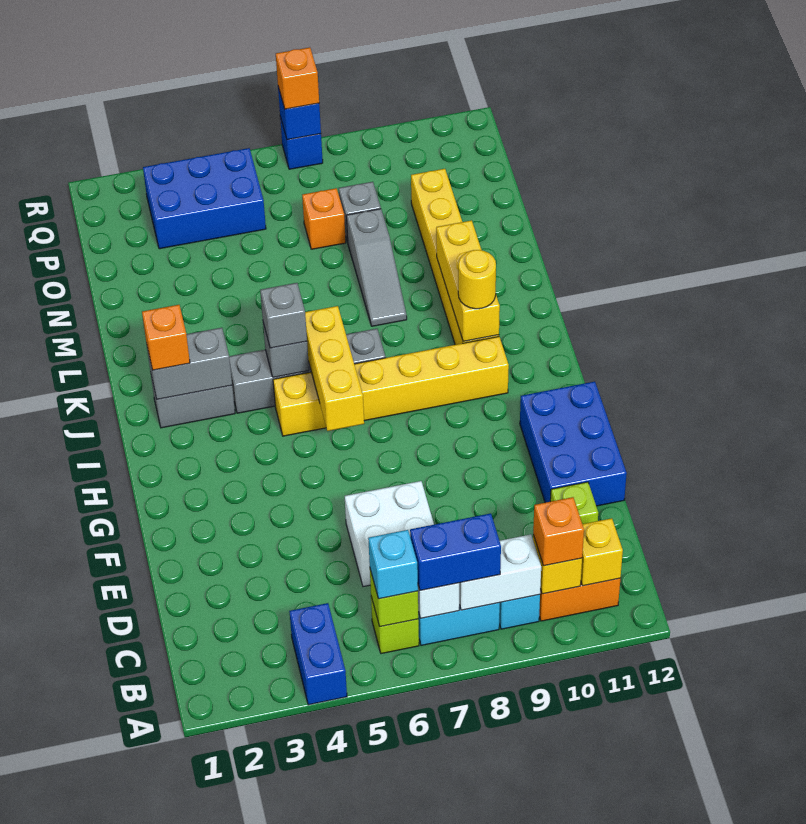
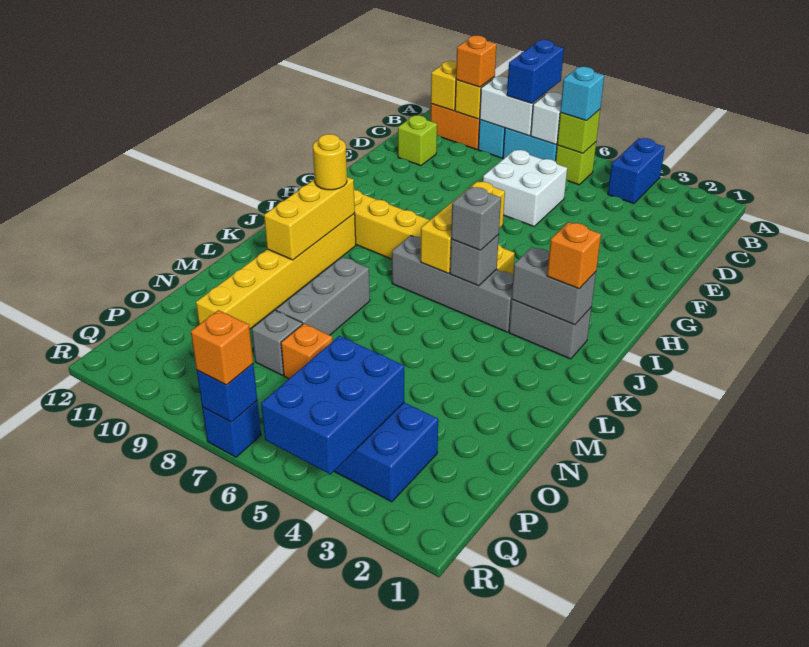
blue 1x2 brick [410,513,501,590] -> blue 1x2 brick turned to [507,40,564,103]
blue 2x3 brick [520,382,627,506] -> blue 2x3 brick moved to [261,336,404,474]
grey 1x3 slope [346,209,407,326] -> grey 1x3 brick [276,257,370,335]

